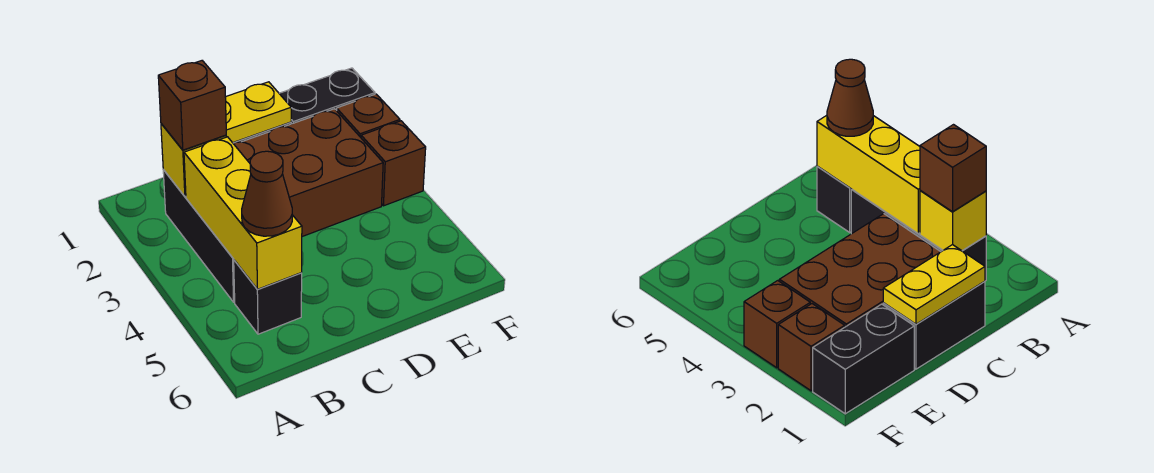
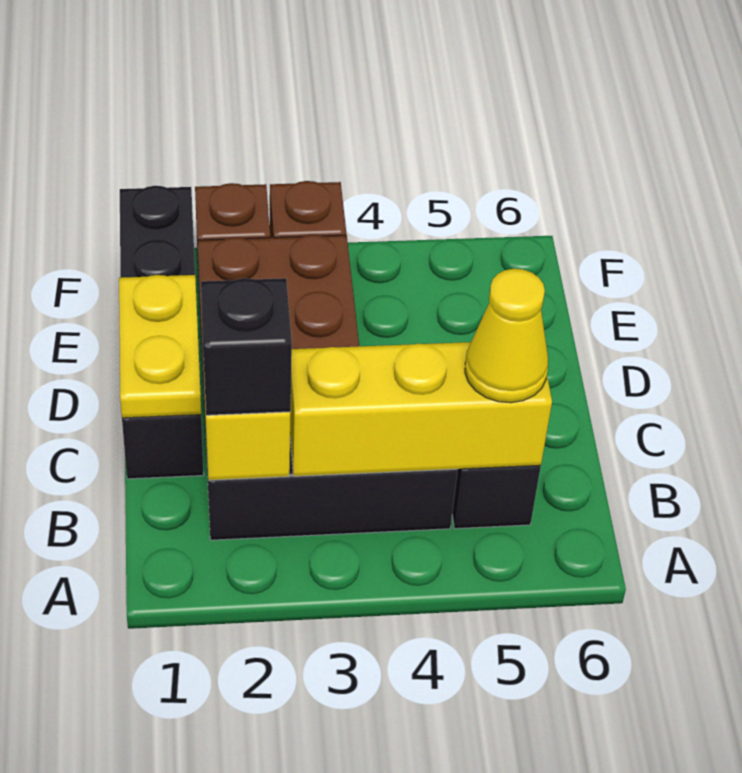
brown 1x1 brick [158,61,226,150] -> black 1x1 brick [201,278,292,415]
brown 1x1 cone [242,151,292,236] -> yellow 1x1 cone [465,269,548,403]

